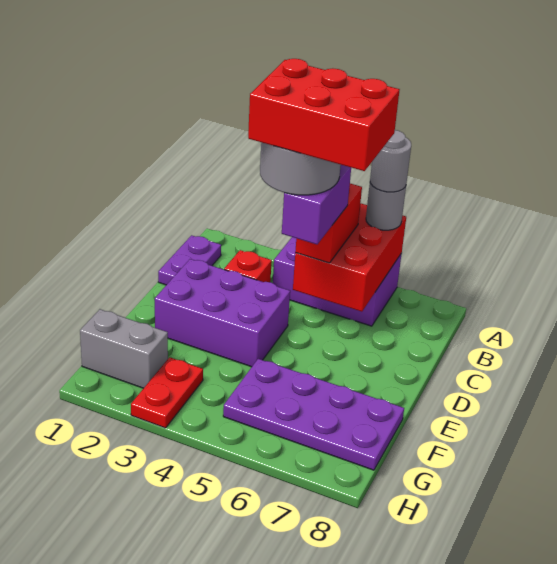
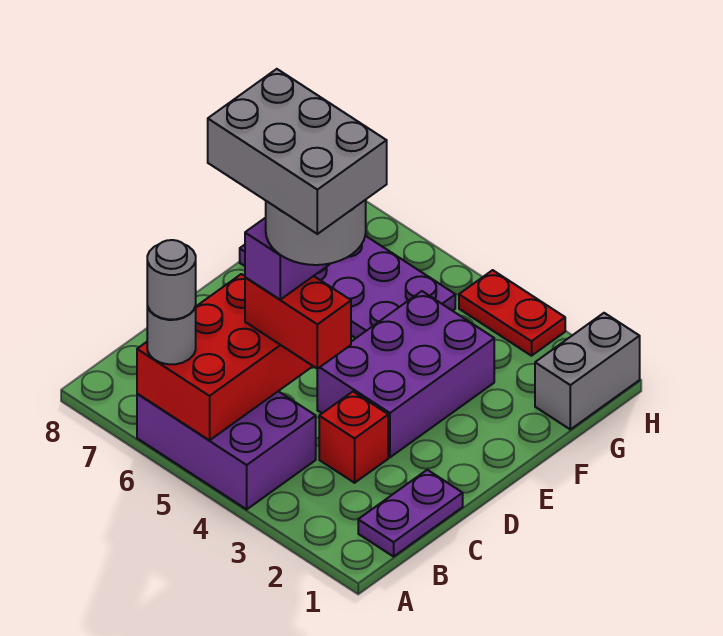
red 1x2 brick [295,184,362,263] -> red 1x2 brick turned to [245,276,351,369]
red 2x3 brick [248,59,400,171] -> grey 2x3 brick [208,69,387,234]
purple 2x3 brick [155,259,290,367] -> purple 2x3 brick turned to [317,291,494,457]
grey 1x2 brick [80,309,168,388] -> grey 1x2 brick turned to [535,313,640,429]
red 1x2 plate [131,357,203,428] -> red 1x2 plate turned to [459,270,565,356]

